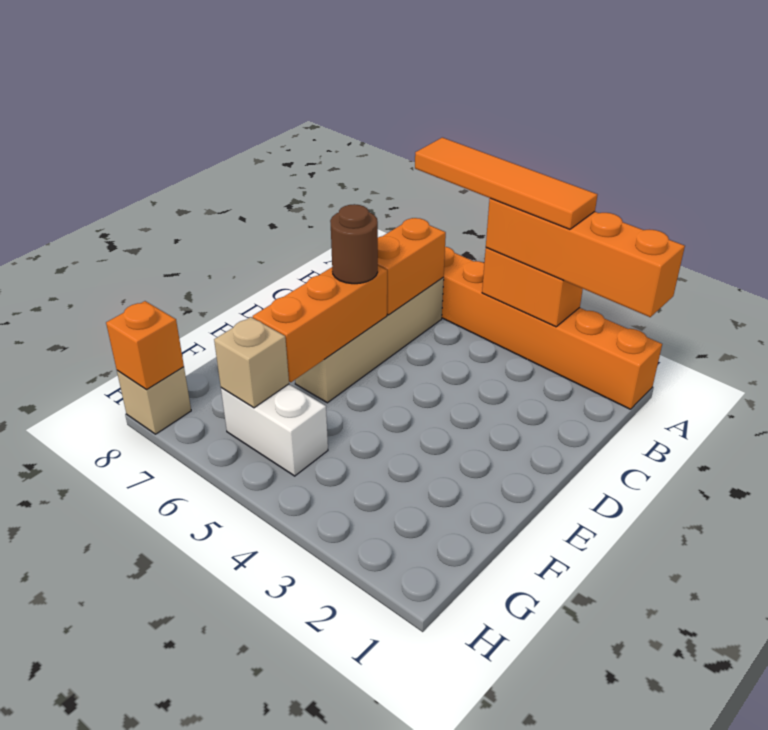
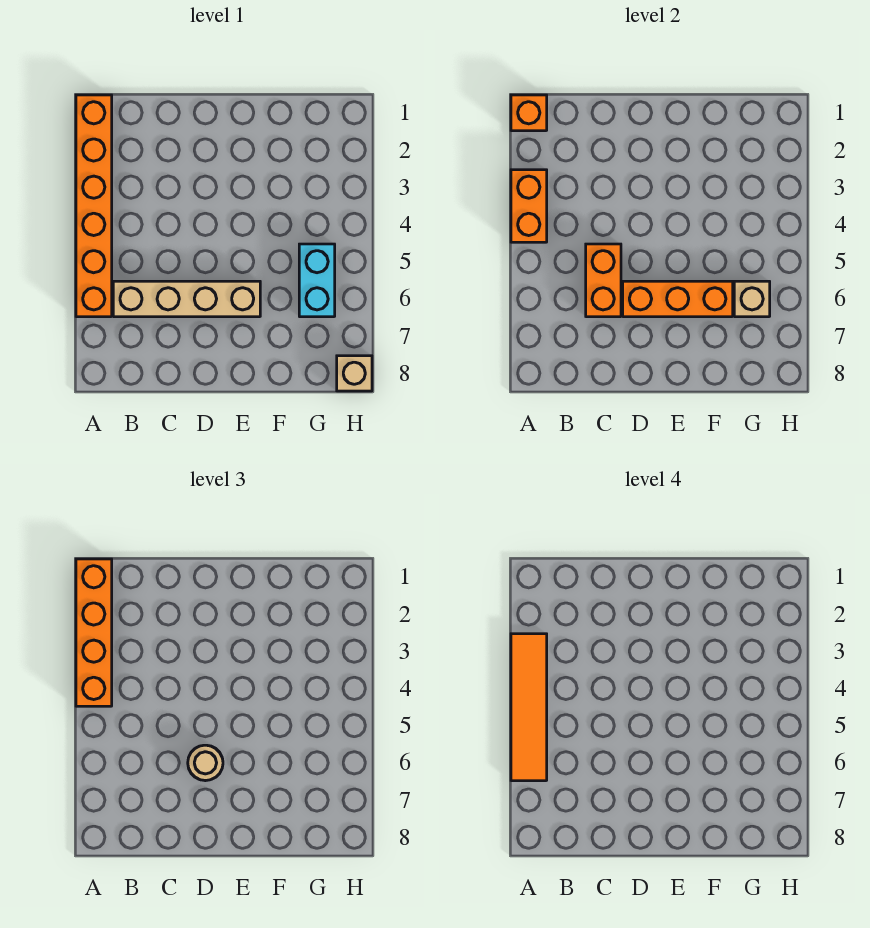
orange 1x2 brick [378,218,446,315] -> orange 1x2 brick turned to [586,244,621,317]
brown 1x1 round brick [330,204,378,284] -> tan 1x1 round brick [188,745,223,781]
white 1x2 brick [221,384,328,476] -> cyan 1x2 brick [299,244,335,317]
orange 1x1 brick [106,301,184,389] -> orange 1x1 brick moved to [511,95,547,131]

